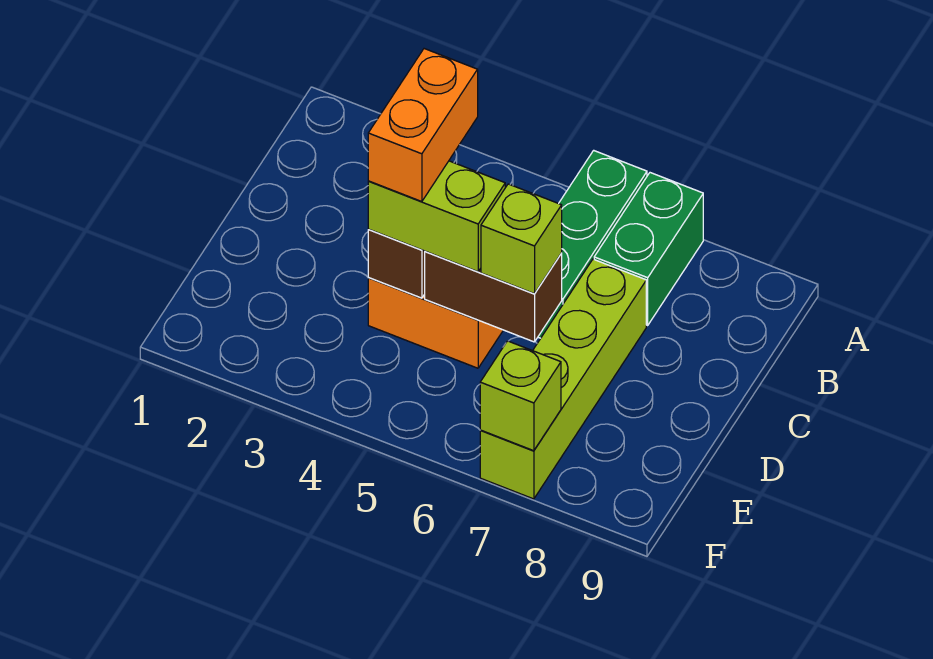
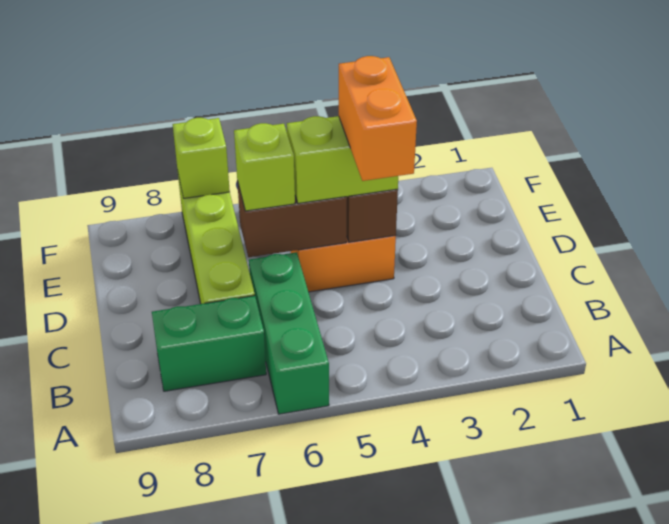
green 1x2 brick [594,173,703,325] -> green 1x2 brick turned to [152,296,266,391]

